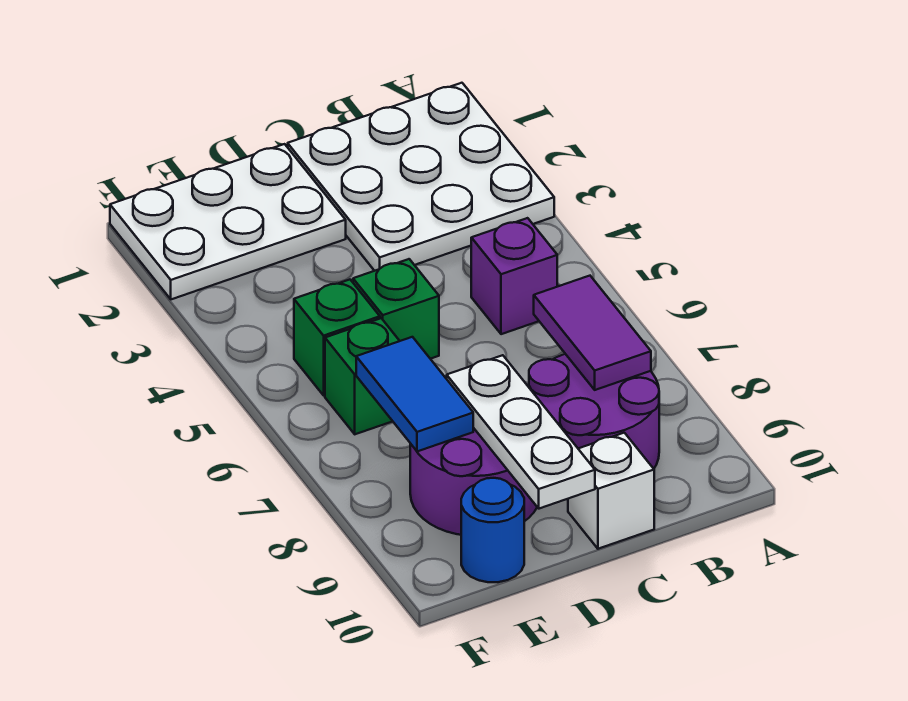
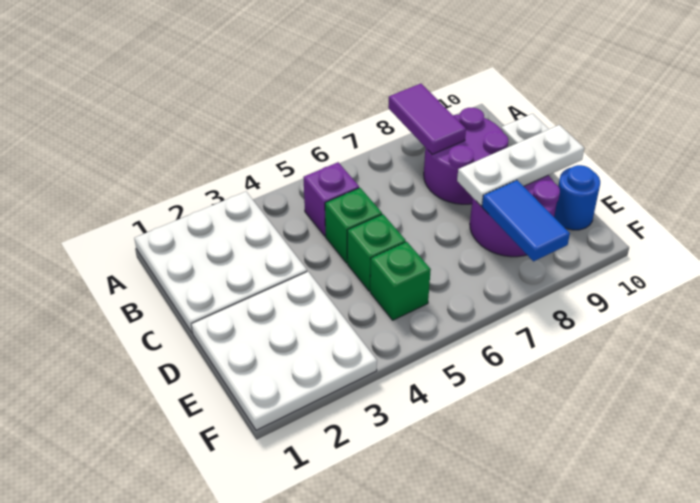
purple 1x2 tile [534,276,651,390] -> purple 1x2 tile turned to [388,84,466,154]
white 2x3 plate [110,144,346,299] -> white 3x3 plate [191,271,377,430]
green 1x1 brick [325,318,399,434] -> green 1x1 brick moved to [325,188,382,263]
blue 1x2 tile [356,337,473,451] -> blue 1x2 tile turned to [482,180,570,261]

